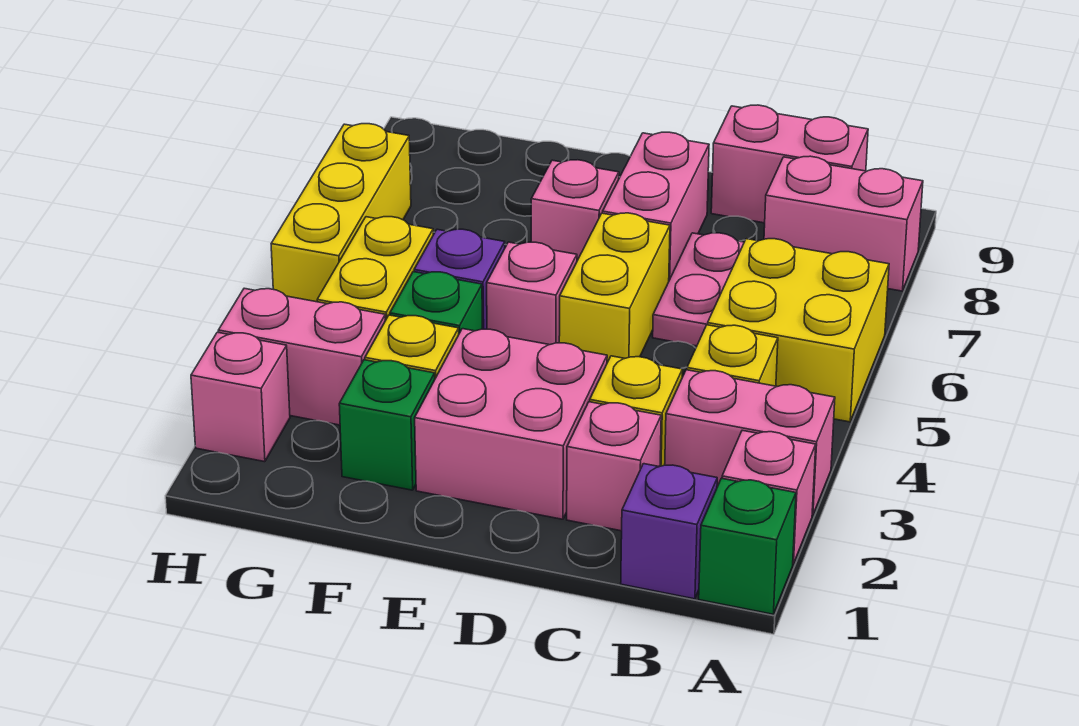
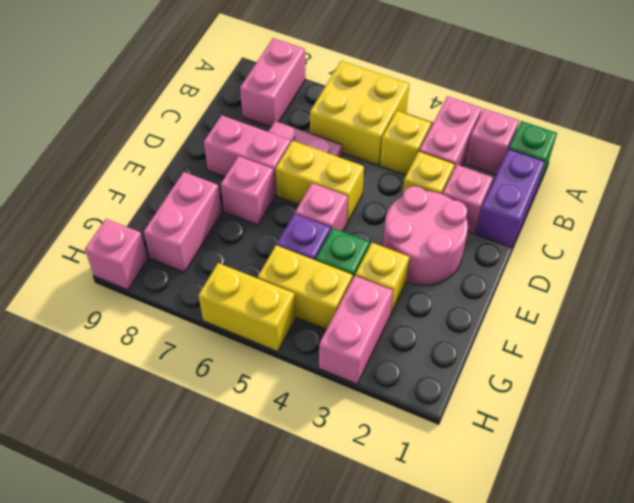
purple 1x1 brick [621,464,717,599] -> purple 1x2 brick [476,149,545,248]
pink 1x2 brick [711,105,868,223] -> pink 1x2 brick moved to [144,172,222,272]
pink 2x2 brick [415,329,607,519] -> pink 2x2 round brick [383,186,468,285]
green 1x1 brick [339,360,435,490] -> none
pink 1x1 brick [191,332,290,462] -> pink 1x1 brick moved to [85,219,148,290]
yellow 1x3 brick [271,124,411,302] -> yellow 1x2 brick [199,263,295,352]

